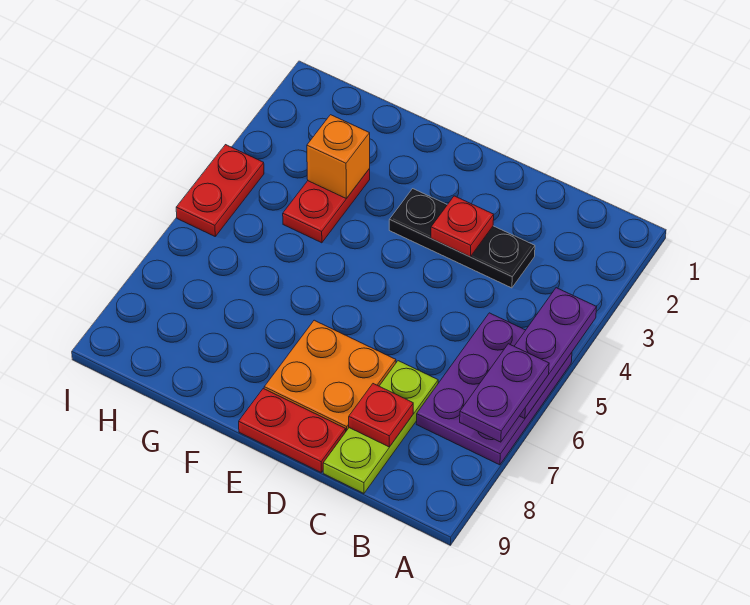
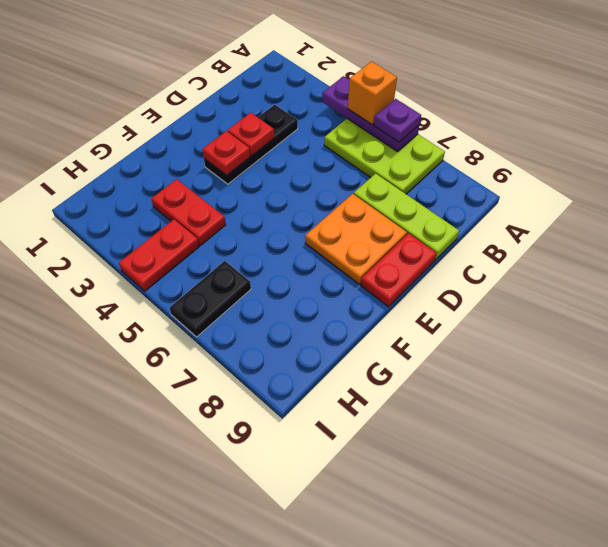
purple 2x3 plate [416,313,572,465] -> lime 2x3 plate [324,119,445,194]
purple 1x2 plate [460,344,549,442] -> purple 1x1 plate [374,99,421,142]
red 1x1 plate [349,384,413,447] -> red 1x1 plate moved to [202,131,250,175]
orange 1x1 brick [307,115,370,198] -> orange 1x1 brick moved to [348,61,397,124]
none -> black 1x2 plate [169,261,251,337]
red 1x2 plate [176,145,264,236] -> red 1x2 plate turned to [119,219,199,291]

